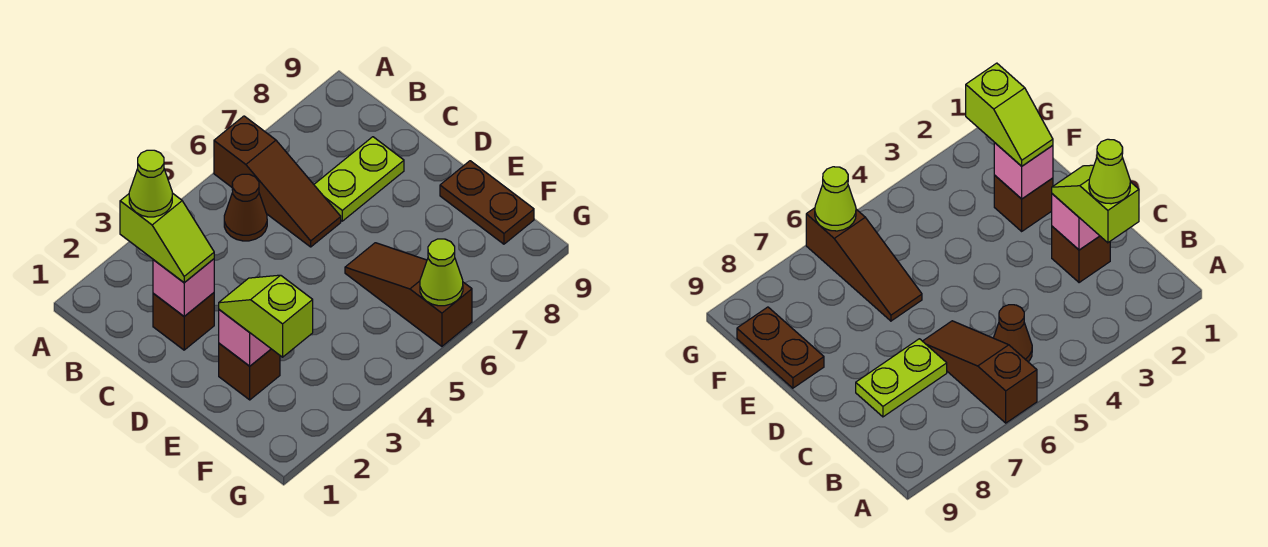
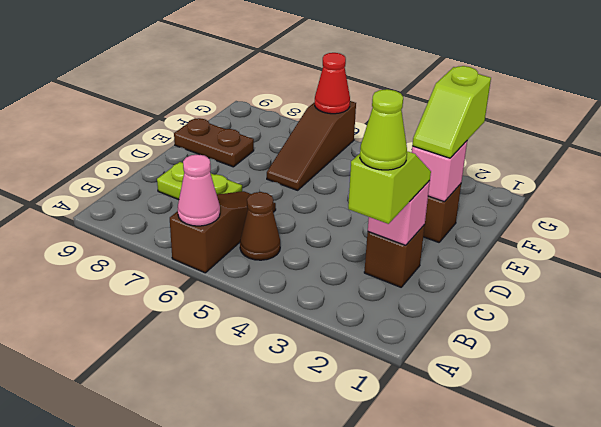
none -> pink 1x1 cone [178,154,220,226]
brown 1x2 plate [440,161,534,244] -> brown 1x2 plate turned to [174,118,254,167]
lime 1x1 cone [420,239,463,306] -> red 1x1 cone [315,53,350,114]

